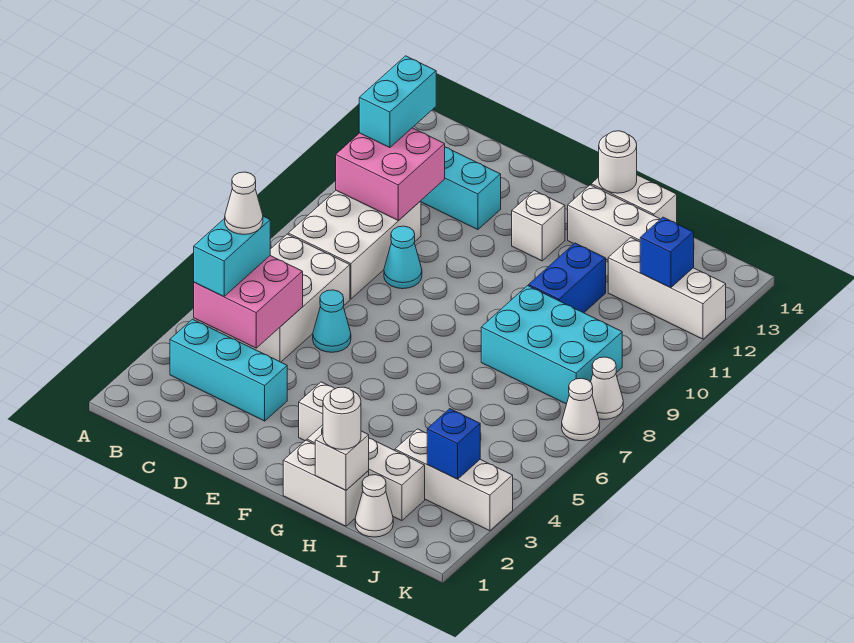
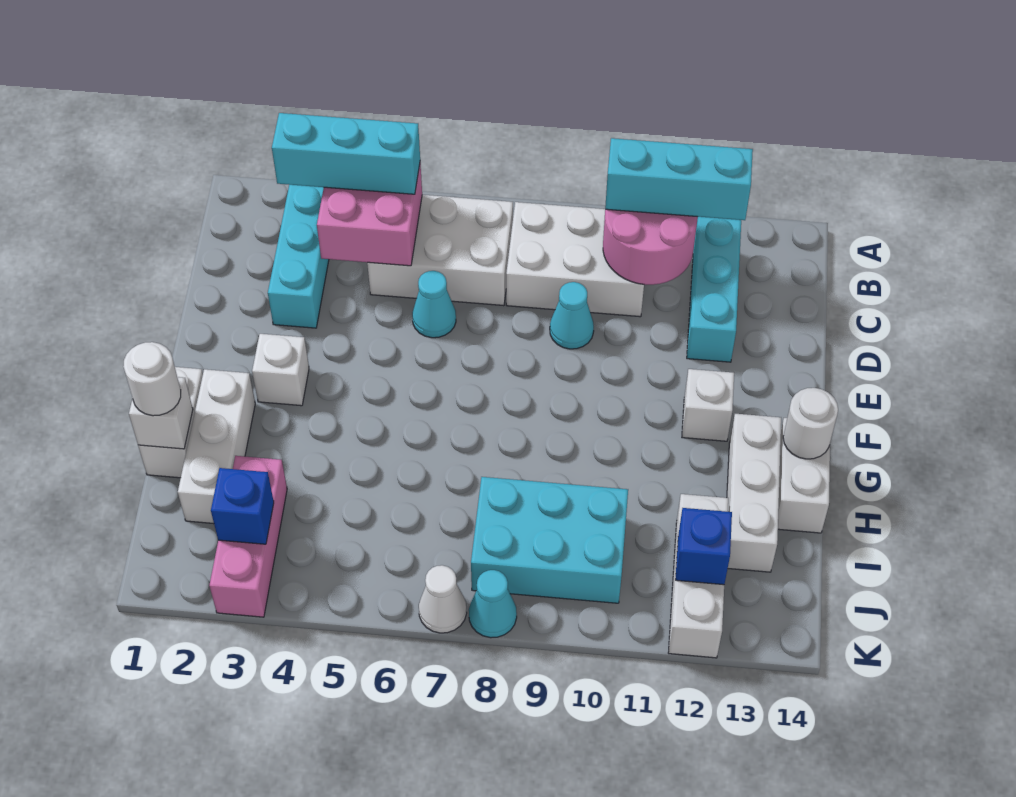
cyan 1x2 brick [194,216,270,297] -> cyan 1x3 brick [272,113,420,194]
white 1x1 cone [225,172,263,234] -> none
pink 2x2 brick [336,128,445,221] -> pink 2x2 round brick [603,209,698,285]
cyan 1x2 brick [359,56,436,148] -> cyan 1x3 brick [605,138,753,220]
cyan 2x3 brick [481,286,622,404] -> cyan 2x3 brick turned to [471,477,628,603]
blue 1x2 brick [529,243,606,313] -> none
white 1x1 cone [355,475,393,537] -> none
white 1x3 brick [395,429,513,531] -> pink 1x3 brick [209,456,287,617]
white 1x1 cone [591,357,623,420] -> cyan 1x1 cone [469,570,517,638]

